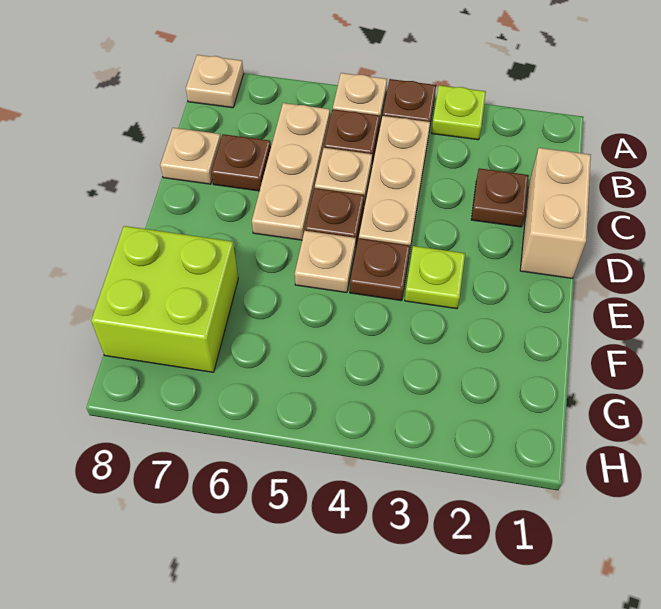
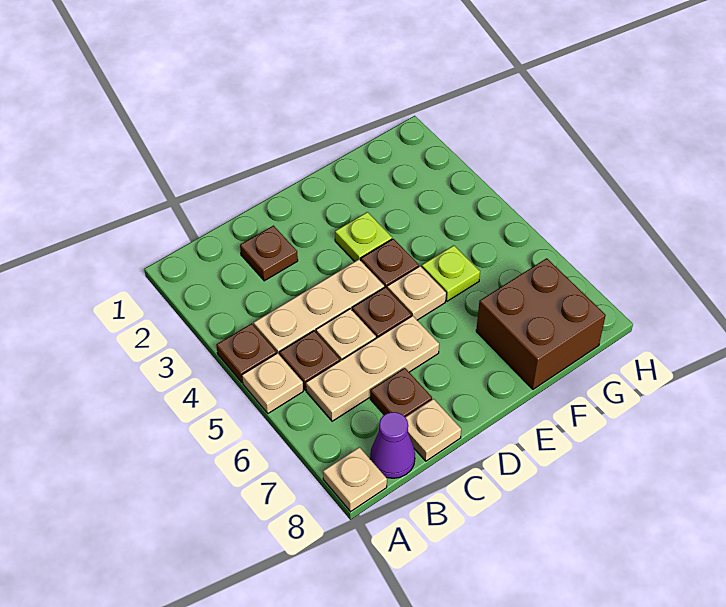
lime 1x1 plate [432,85,486,140] -> lime 1x1 plate moved to [422,245,480,301]
none -> purple 1x1 cone [370,412,415,478]
tan 1x2 brick [520,148,591,278] -> none
lime 2x2 brick [91,226,238,372] -> brown 2x2 brick [476,258,606,389]

